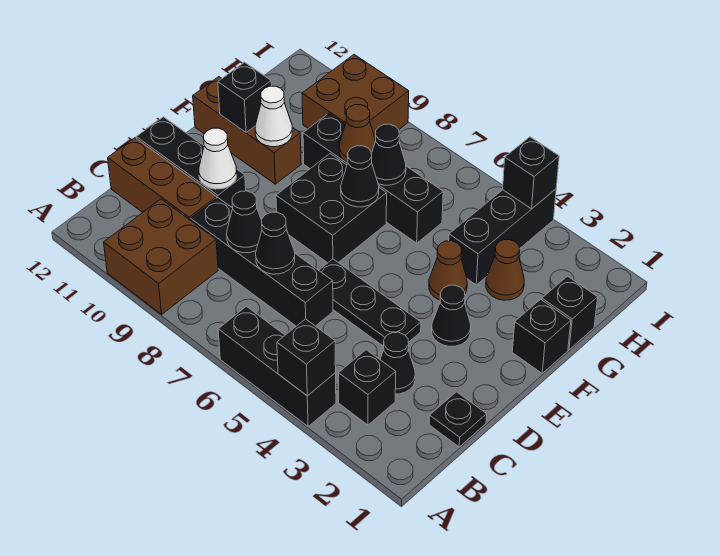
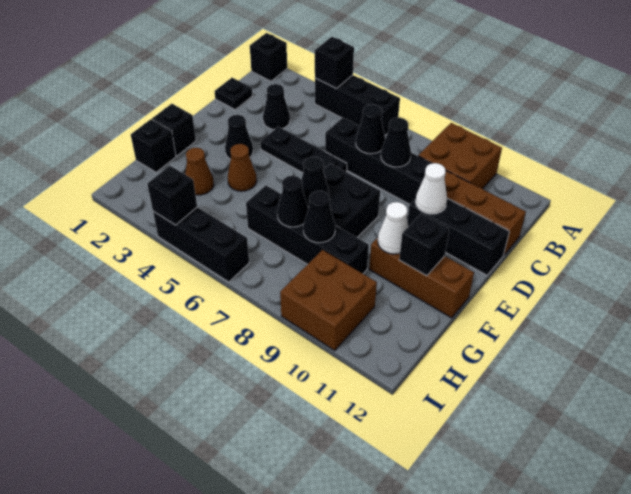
black 1x1 brick [338,350,396,425] -> black 1x1 brick moved to [250,33,287,81]
black 1x3 brick [449,189,556,285] -> black 1x3 brick turned to [153,207,249,282]
brown 1x1 cone [339,105,376,163] -> black 1x1 cone [303,191,335,243]

